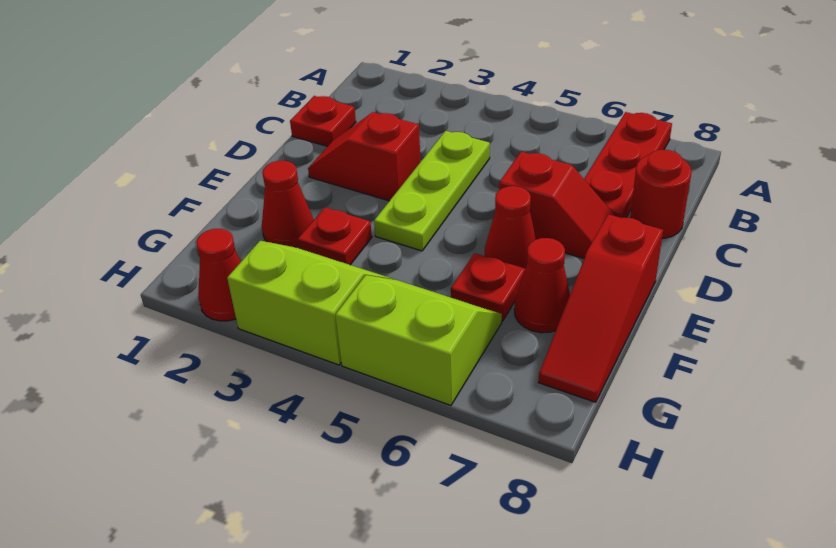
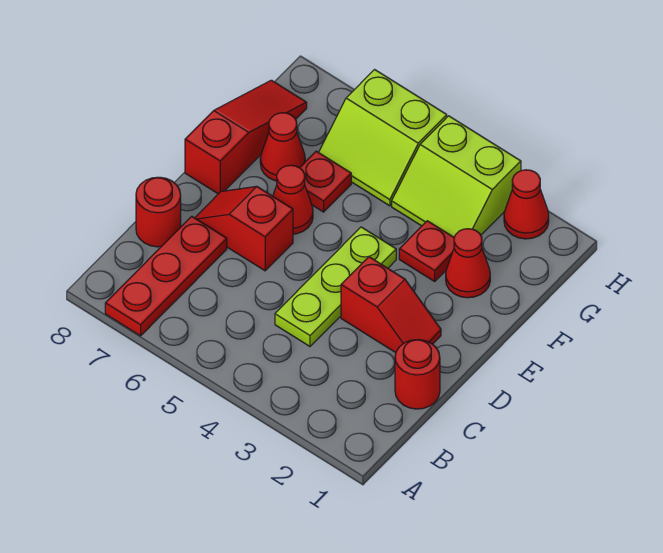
red 1x1 plate [290,96,356,146] -> red 1x1 round brick [395,339,440,409]

